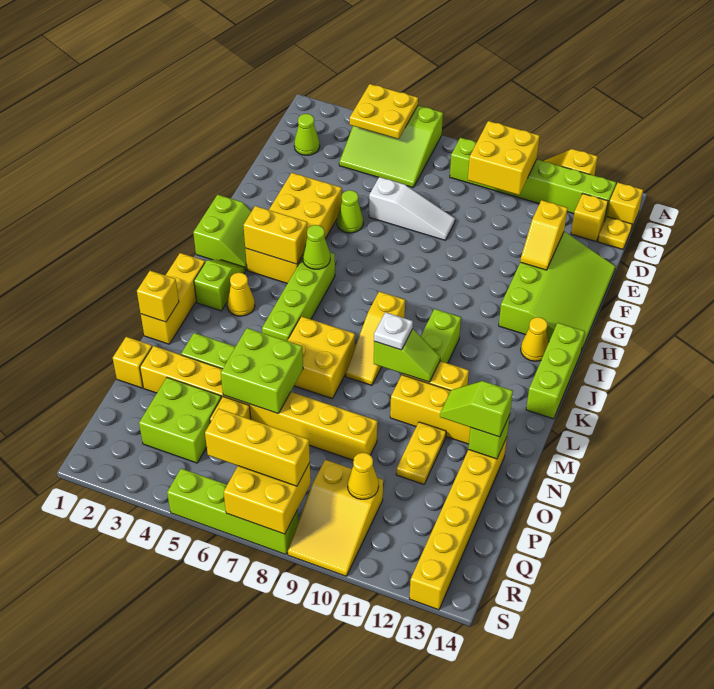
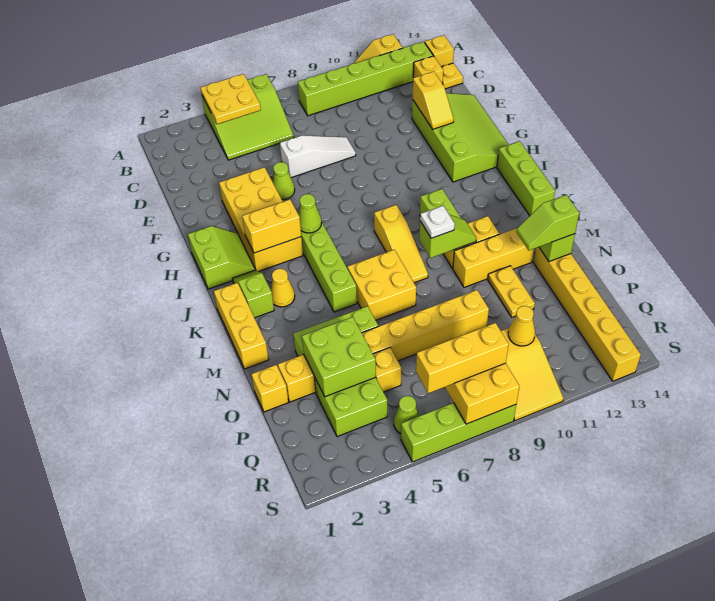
yellow 2x2 brick [468,121,540,195] -> none
lime 1x1 cone [294,114,320,155] -> lime 1x1 cone moved to [394,396,419,434]
yellow 1x1 cone [521,317,549,361] -> none
yellow 1x1 brick [137,271,179,322] -> none
lime 2x2 brick [221,328,303,414] -> lime 2x2 brick moved to [302,317,376,397]

